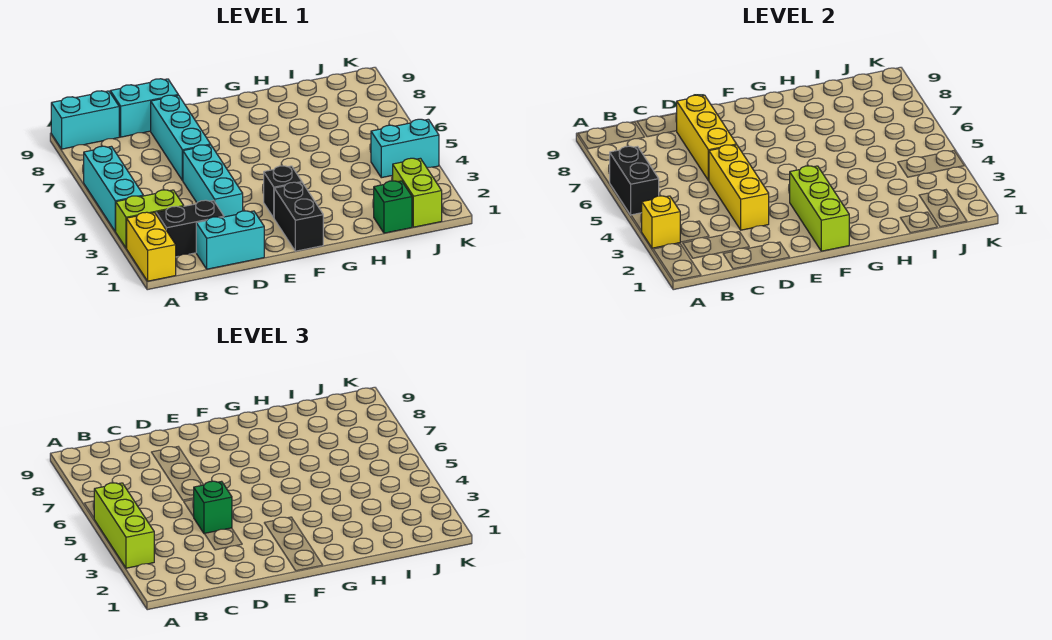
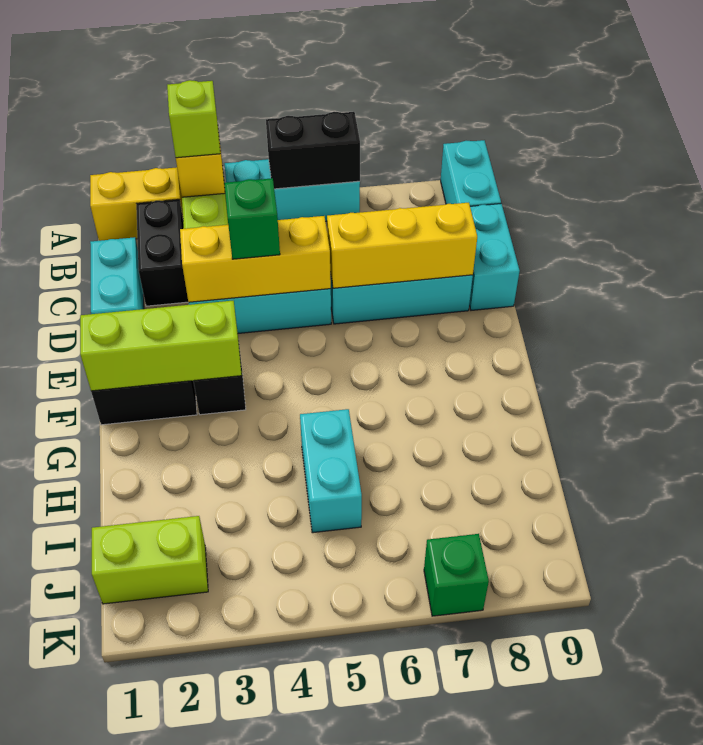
lime 1x3 brick [94,483,154,568] -> lime 1x1 brick [167,80,220,158]
green 1x1 brick [374,181,412,233] -> green 1x1 brick moved to [424,534,489,616]
cyan 1x2 brick [371,119,439,178] -> cyan 1x2 brick moved to [300,409,362,533]

